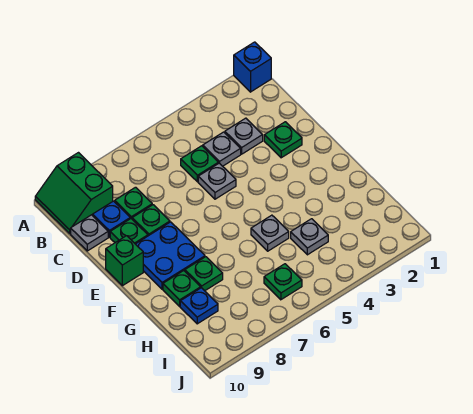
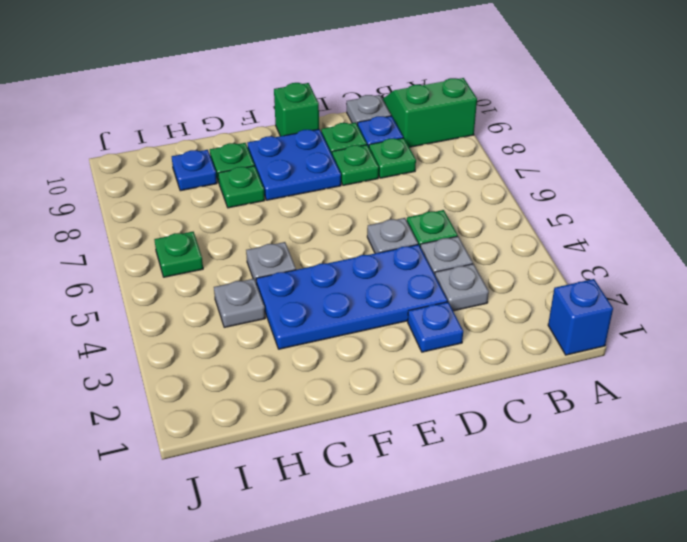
green 1x1 plate [264,122,302,158] -> blue 1x1 plate [408,302,463,352]
none -> blue 2x4 plate [256,245,447,349]

